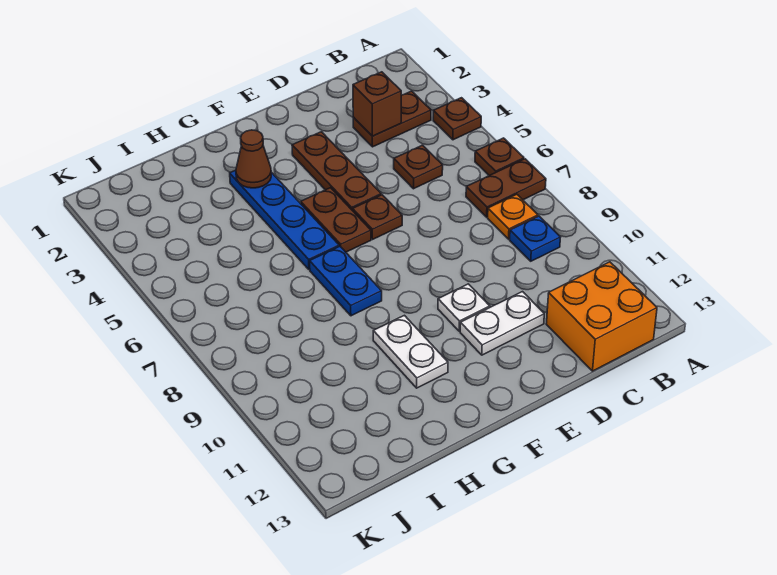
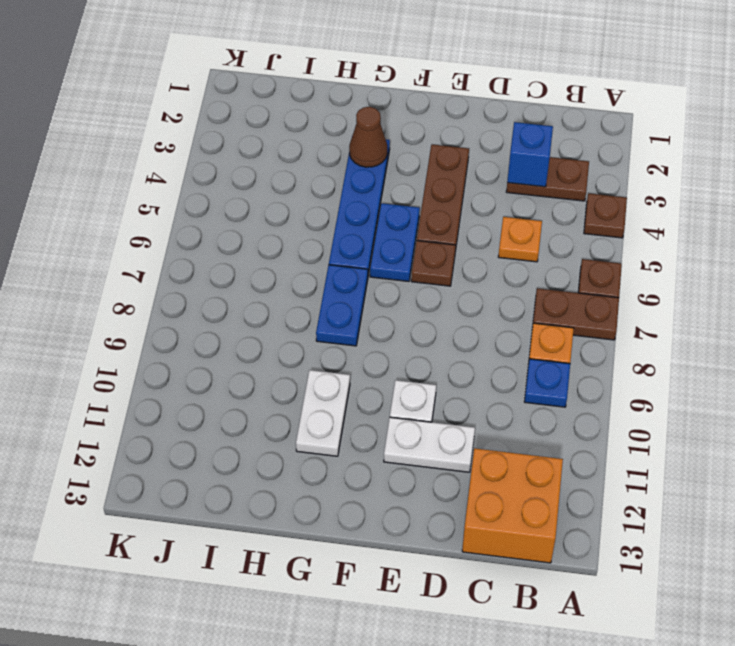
brown 1x1 brick [353,72,401,136] -> blue 1x1 brick [507,122,553,187]
brown 1x1 plate [394,145,443,189] -> orange 1x1 plate [498,217,542,262]
brown 1x2 plate [301,188,371,252] -> blue 1x2 plate [370,203,420,281]

